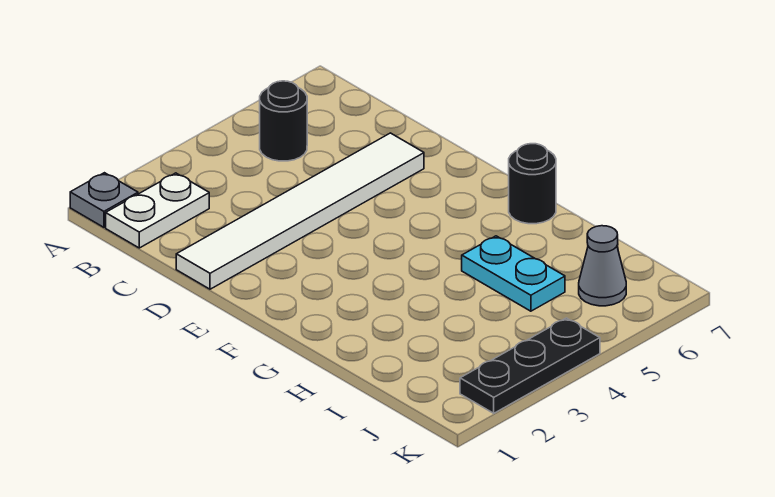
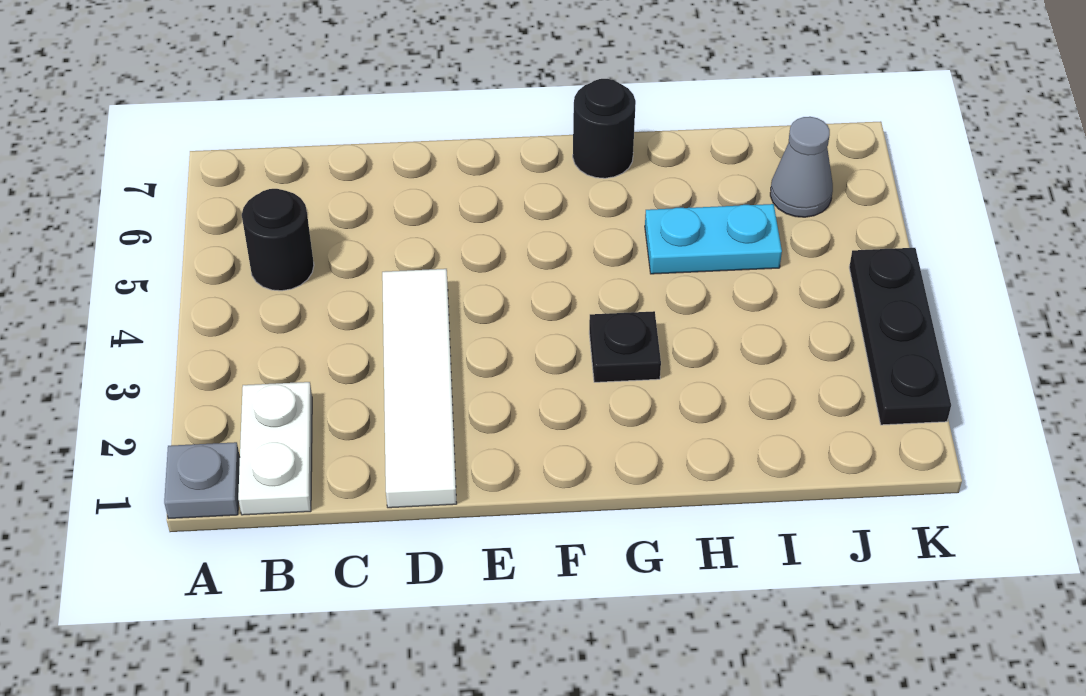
white 1x6 tile [176,133,424,289] -> white 1x4 tile [382,269,457,508]
none -> black 1x1 plate [589,311,661,382]

